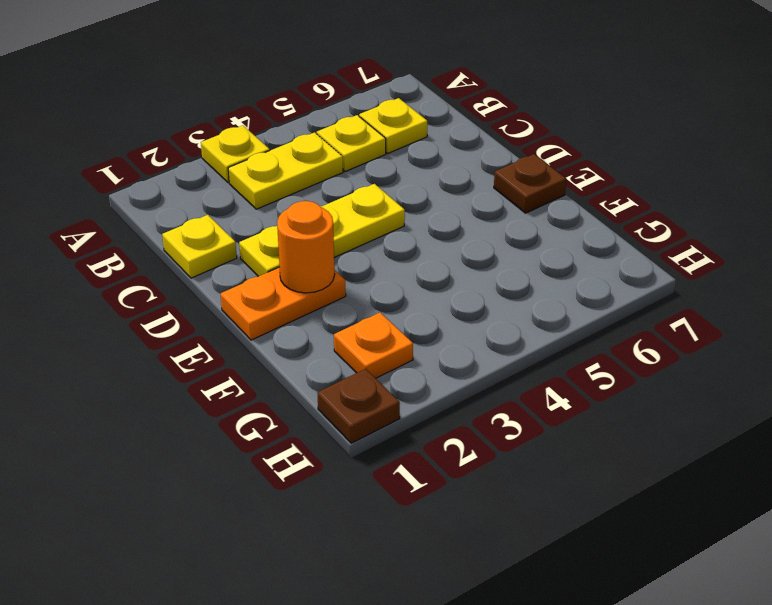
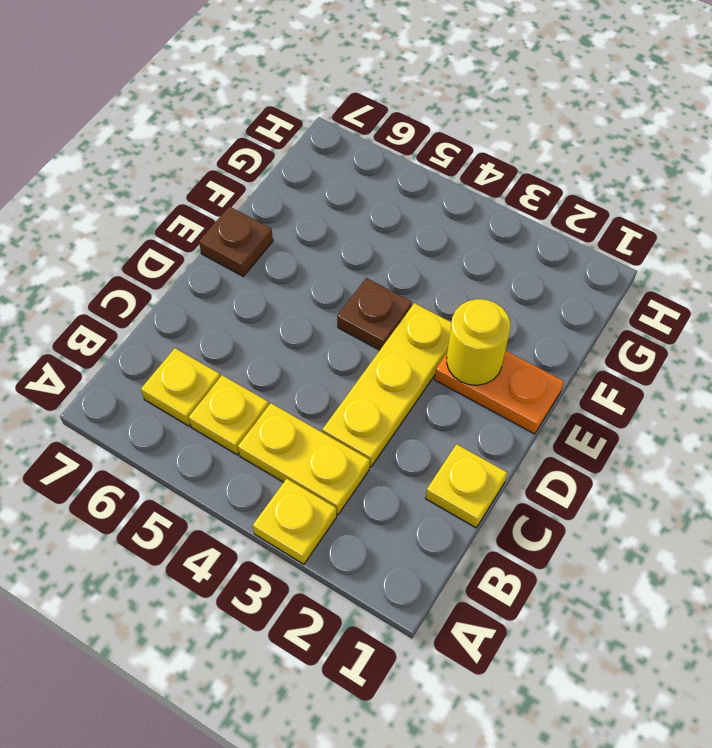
yellow 1x3 plate [239,184,405,276] -> yellow 1x3 plate turned to [322,303,451,467]
orange 1x1 round brick [277,201,335,293] -> yellow 1x1 round brick [447,299,510,385]
orange 1x1 plate [334,313,413,378] -> none
brown 1x1 plate [318,369,400,443] -> brown 1x1 plate moved to [337,278,412,350]

